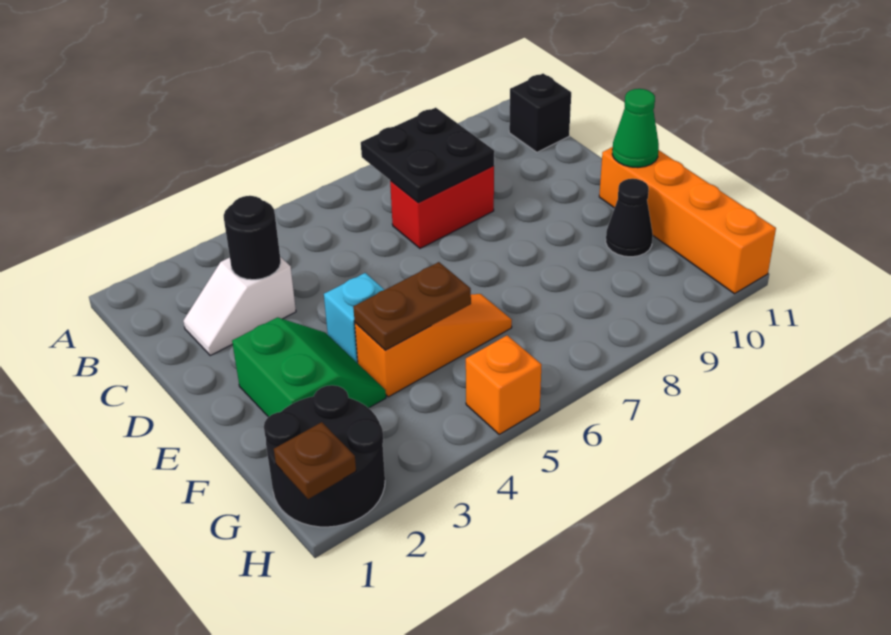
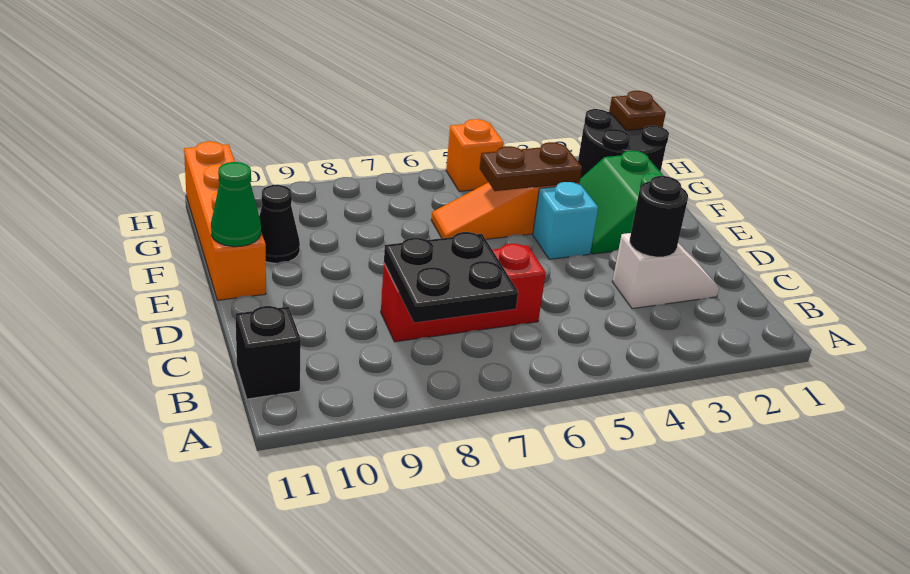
red 1x2 brick [390,166,494,248] -> red 1x3 brick [381,244,546,342]

